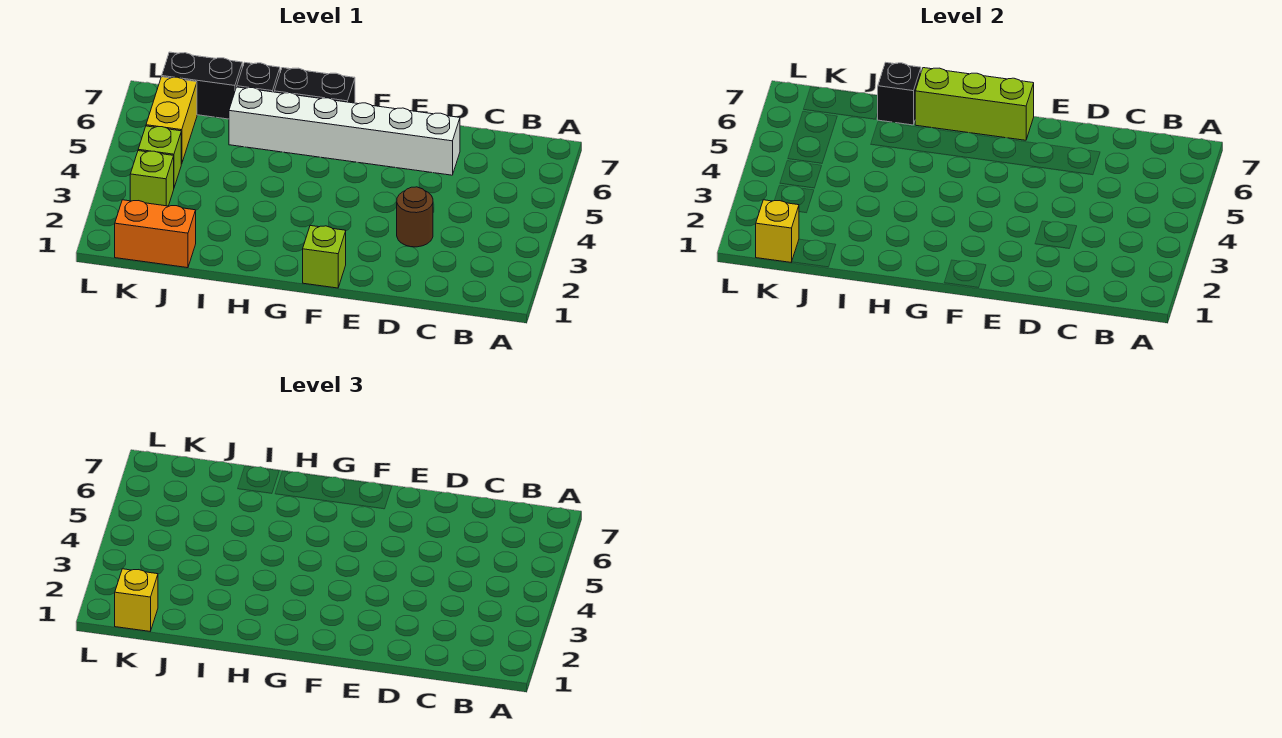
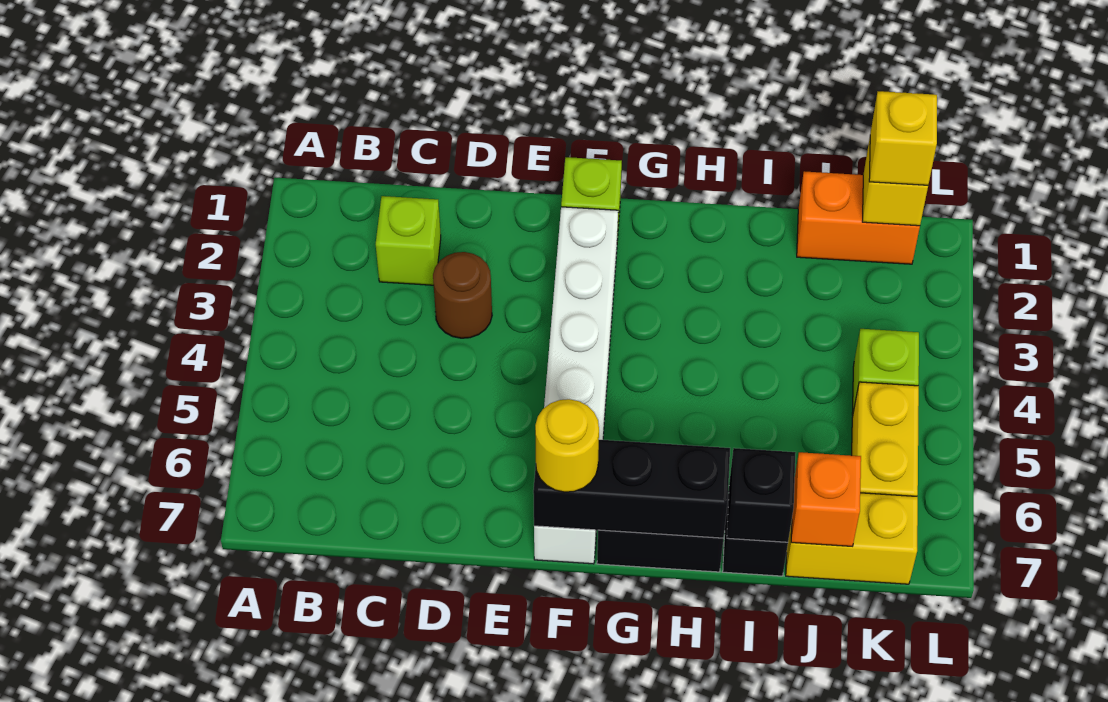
white 1x6 brick [229,87,460,175] -> white 1x6 brick turned to [534,207,618,564]
lime 1x3 brick [915,68,1034,140] -> black 1x3 brick [533,440,730,538]
none -> yellow 1x1 round brick [535,399,599,492]
black 1x2 brick [162,52,242,119] -> yellow 1x2 brick [786,493,918,584]
none -> orange 1x1 brick [791,452,861,546]
lime 1x1 brick [130,151,174,206] -> lime 1x1 brick moved to [376,196,441,285]

